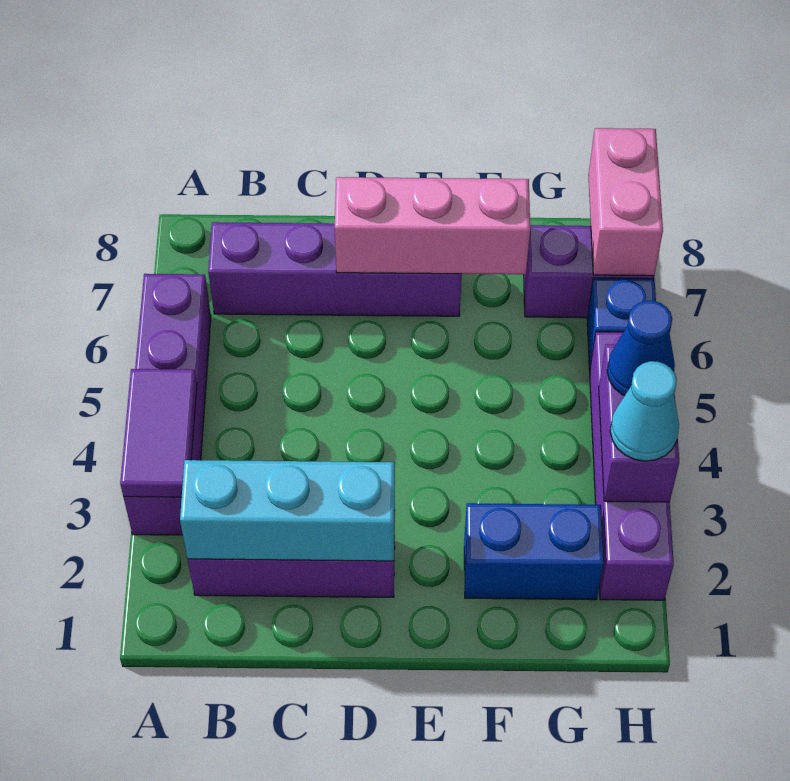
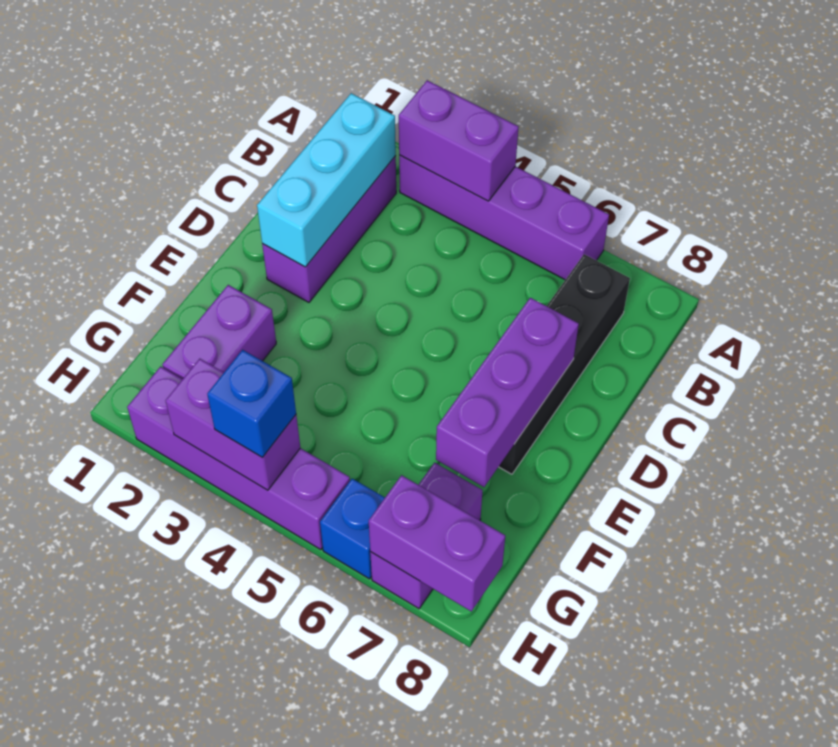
purple 1x2 tile [120,369,197,497] -> purple 1x2 brick [399,80,519,201]
purple 1x4 brick [208,222,462,316] -> black 1x4 brick [499,254,630,474]
pink 1x3 brick [335,177,530,274] -> purple 1x3 brick [436,298,579,487]
blue 1x2 brick [464,503,604,600] -> purple 1x2 brick [162,285,276,379]
cyan 1x1 cone [610,361,679,461] -> none
blue 1x1 cone [607,301,675,396] -> blue 1x1 brick [207,350,296,457]
pink 1x2 brick [588,128,663,276] -> purple 1x2 brick [369,475,505,612]

